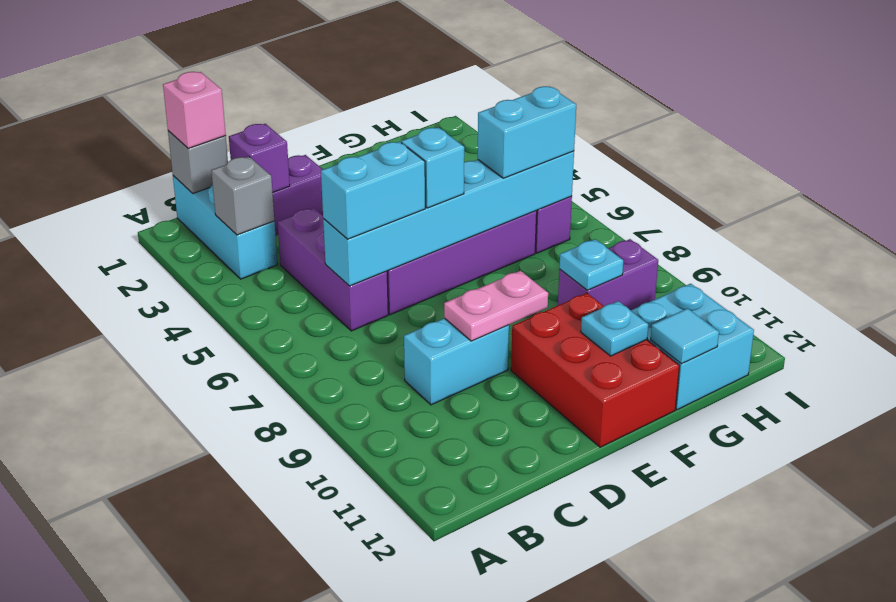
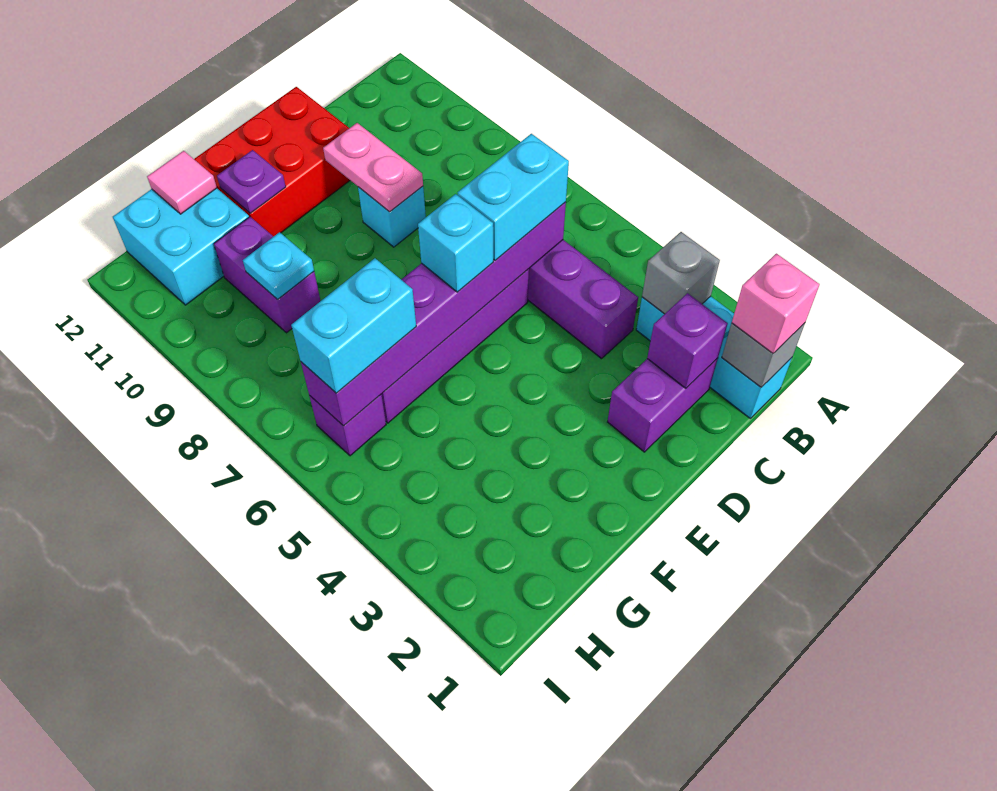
cyan 1x6 brick [323,151,574,286] -> purple 1x6 brick [301,202,566,426]
cyan 1x2 brick [404,318,509,405] -> cyan 1x1 brick [358,186,426,247]
pink 1x2 plate [444,271,548,341] -> pink 1x2 plate turned to [323,123,423,212]
red 2x3 brick [511,293,680,447] -> red 2x3 brick turned to [194,87,350,237]
cyan 1x1 plate [581,301,648,356] -> purple 1x1 plate [217,150,286,213]
purple 1x2 brick [558,239,658,310] -> purple 1x2 brick turned to [214,217,321,333]
cyan 1x1 tile [651,308,719,364] -> pink 1x1 tile [147,151,217,214]

